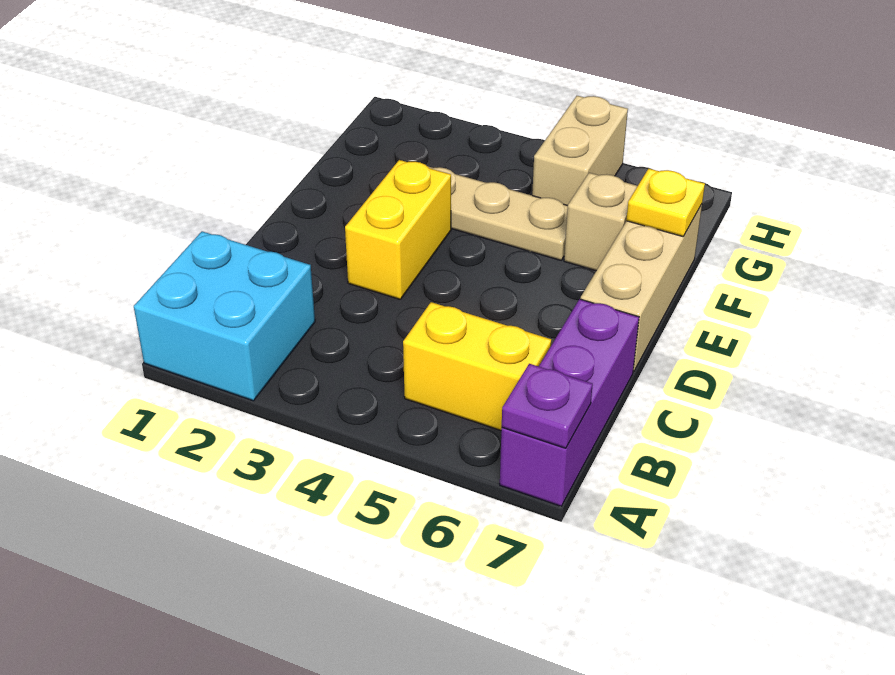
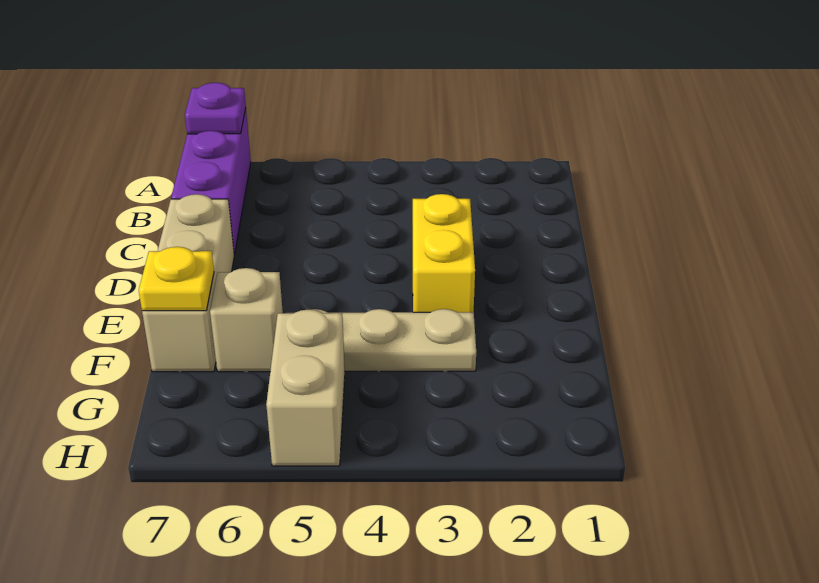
cyan 2x2 brick [134,231,315,401] -> none
yellow 1x2 brick [403,302,551,430] -> none

